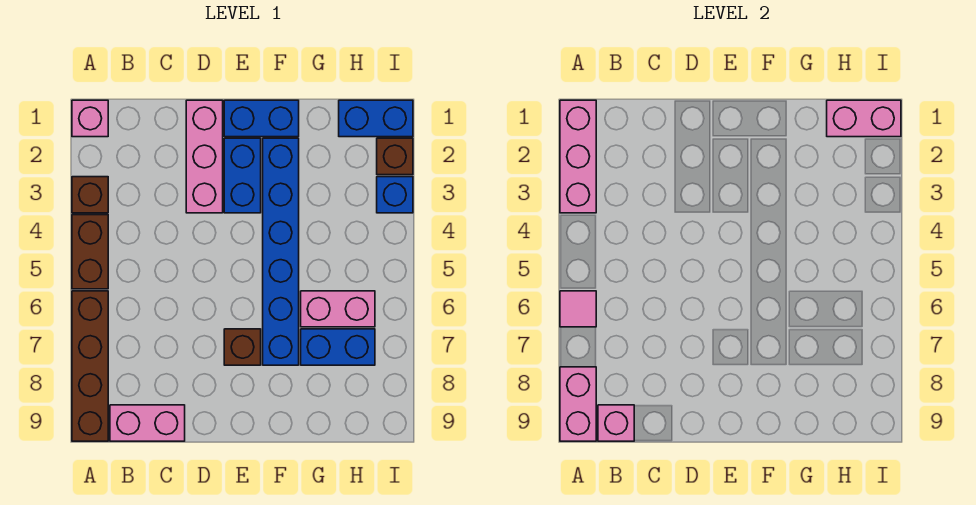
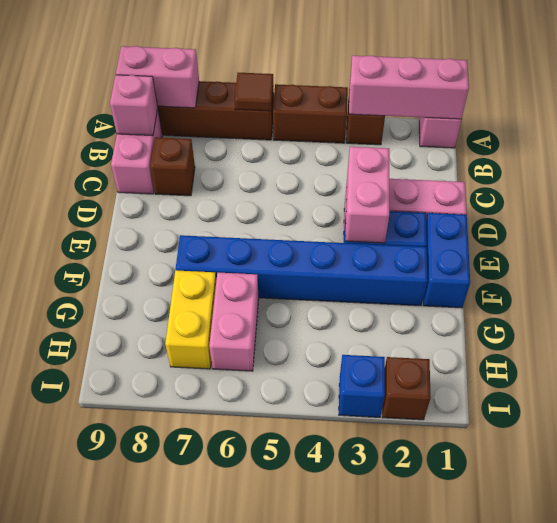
pink 1x1 tile [560,291,596,327] -> brown 1x1 tile [234,73,273,111]
brown 1x1 brick [224,329,261,365] -> brown 1x1 brick moved to [150,137,195,196]
blue 1x2 brick [301,329,375,365] -> yellow 1x2 brick [165,270,216,369]
blue 1x2 brick [339,100,413,137] -> none
pink 1x2 brick [827,100,901,137] -> pink 1x2 brick moved to [345,147,389,243]

